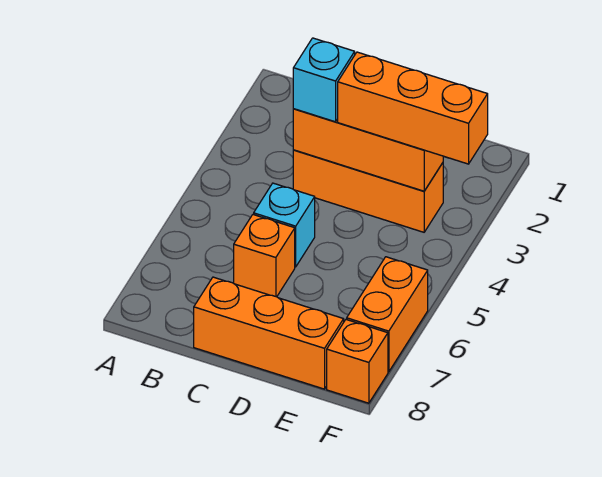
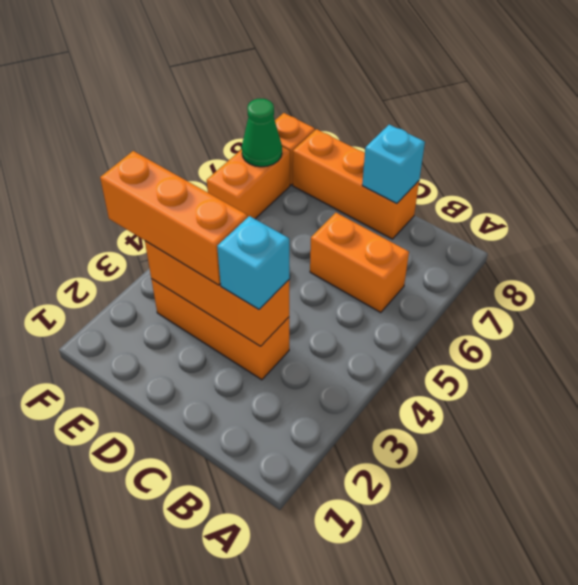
cyan 1x1 brick [254,183,315,267] -> cyan 1x1 brick moved to [362,125,425,203]
orange 1x1 brick [234,215,295,297] -> orange 1x2 brick [310,213,409,313]
none -> green 1x1 cone [242,99,282,167]

